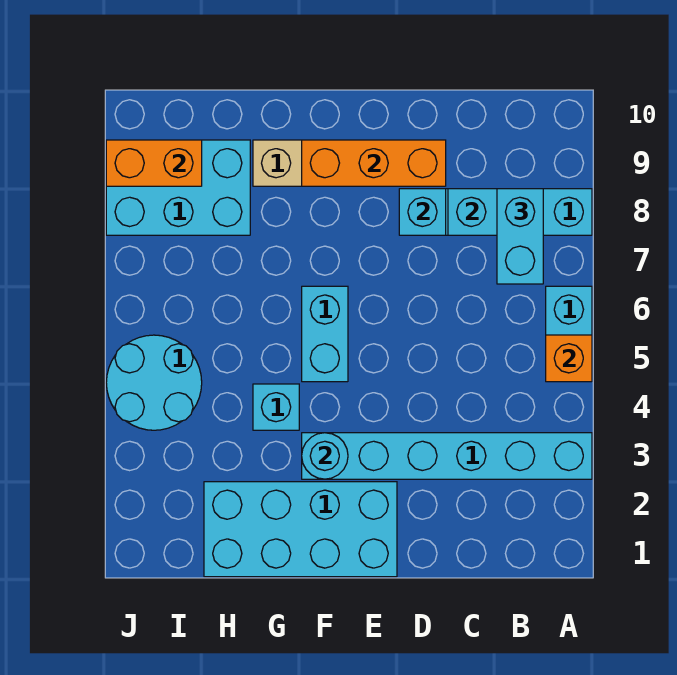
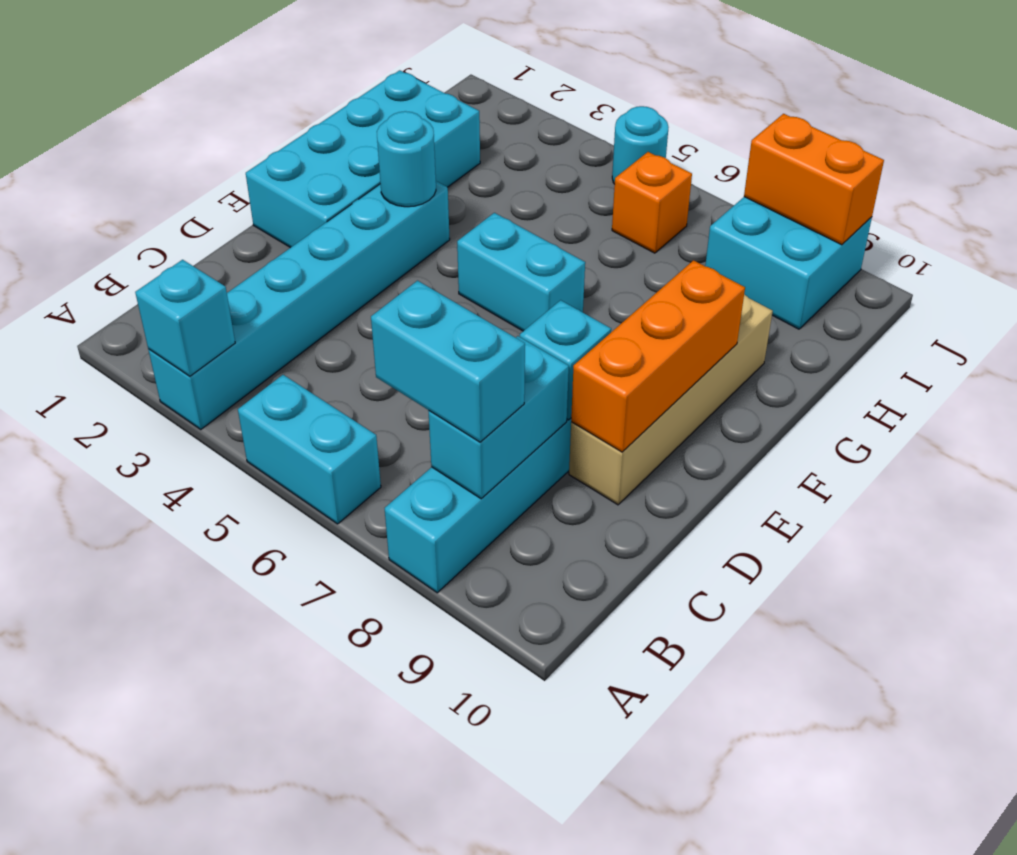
orange 1x1 brick [546,335,592,382] -> orange 1x1 brick moved to [612,152,692,253]
cyan 1x1 brick [253,384,299,430] -> cyan 1x1 brick moved to [135,260,235,376]
cyan 2x3 brick [106,140,250,235] -> cyan 2x2 brick [705,197,872,329]
cyan 2x2 round brick [106,335,202,430] -> cyan 1x1 round brick [612,106,668,184]
orange 1x2 brick [106,140,202,186] -> orange 1x2 brick turned to [744,114,884,245]

